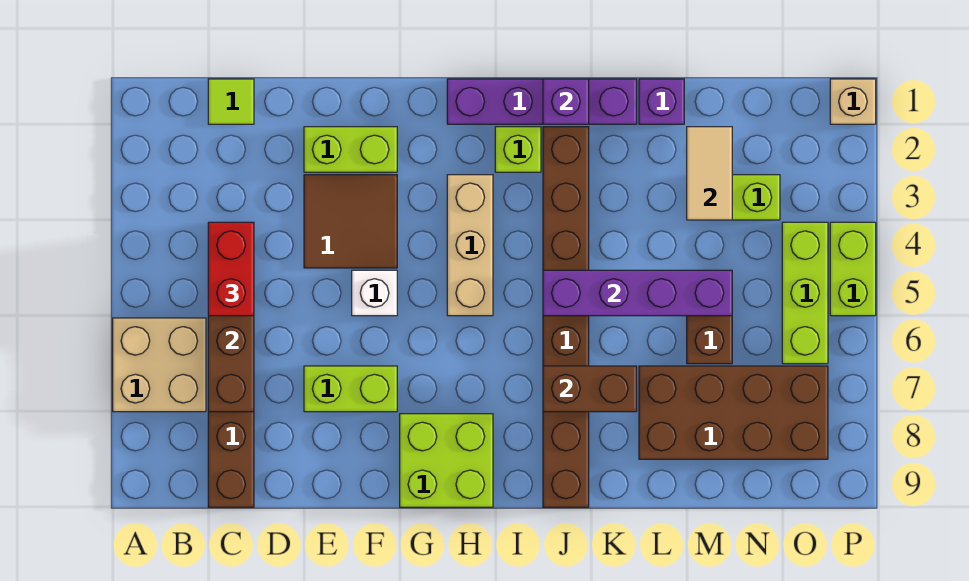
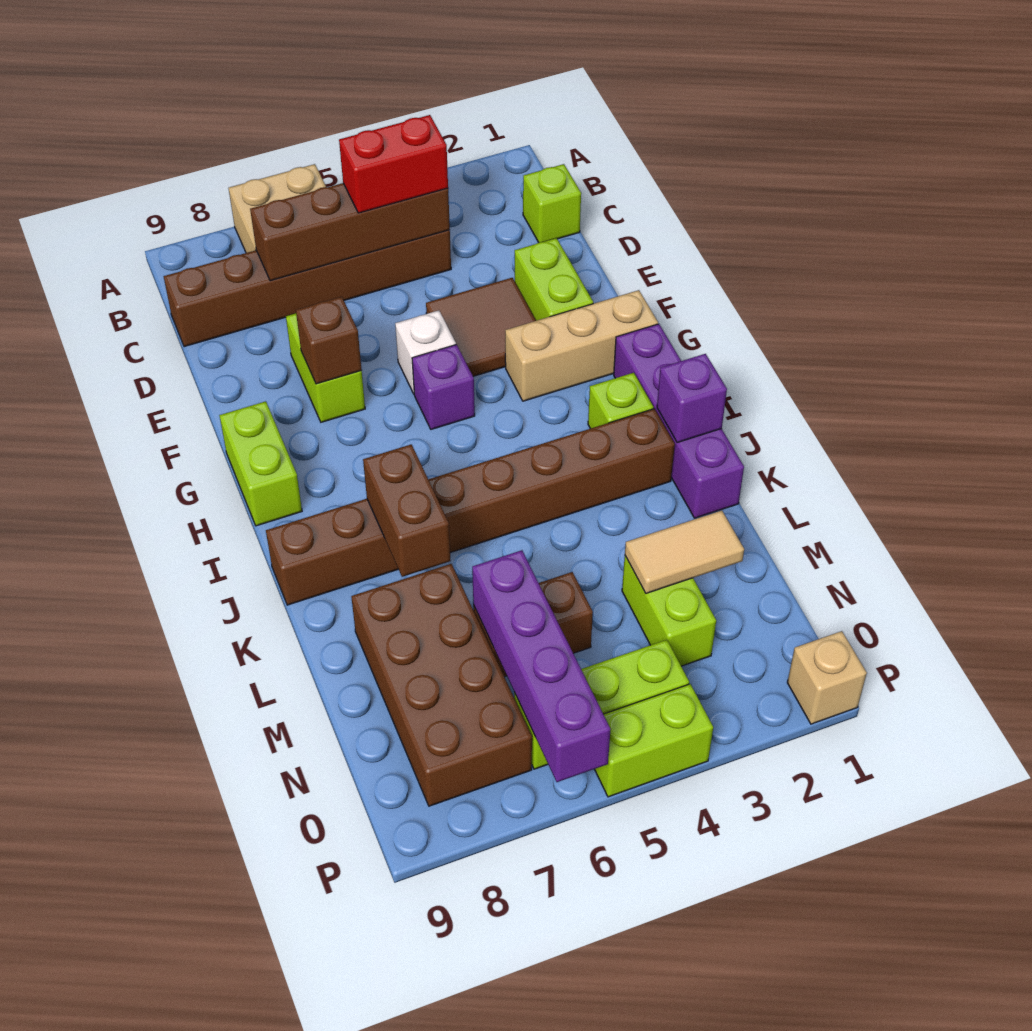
lime 1x1 tile [208,79,254,124] -> lime 1x1 brick [523,164,581,242]
none -> brown 1x1 brick [296,297,362,384]
lime 2x2 brick [400,414,493,507] -> lime 1x2 brick [219,401,302,526]
tan 1x3 brick [447,175,493,316] -> tan 1x3 brick moved to [505,290,658,401]
purple 1x4 brick [543,270,732,316] -> purple 1x4 brick moved to [472,550,611,782]
purple 1x1 brick [639,79,684,124] -> purple 1x1 brick moved to [412,345,475,429]

